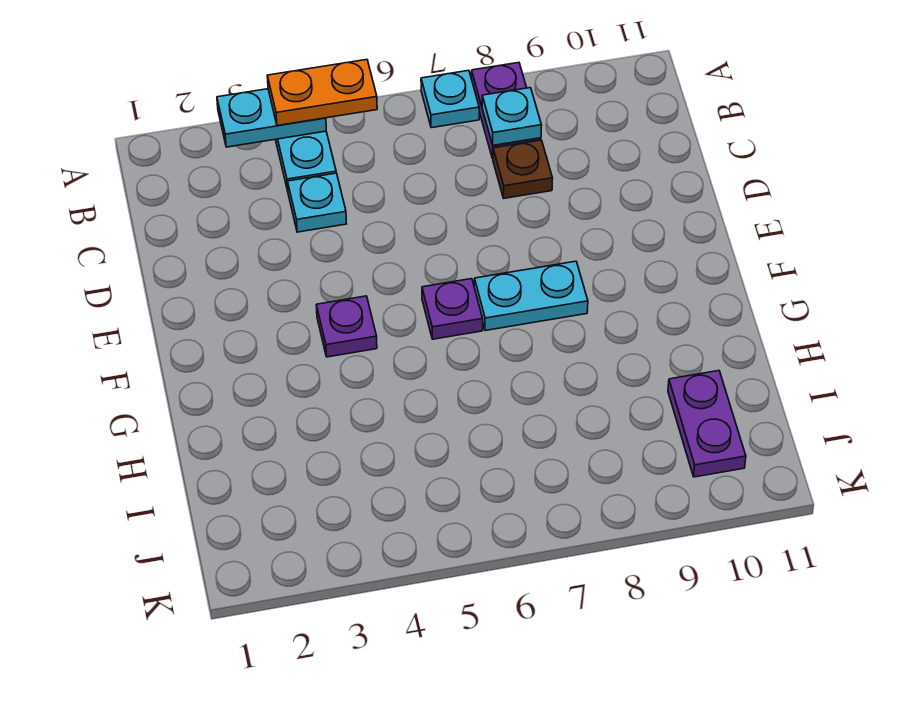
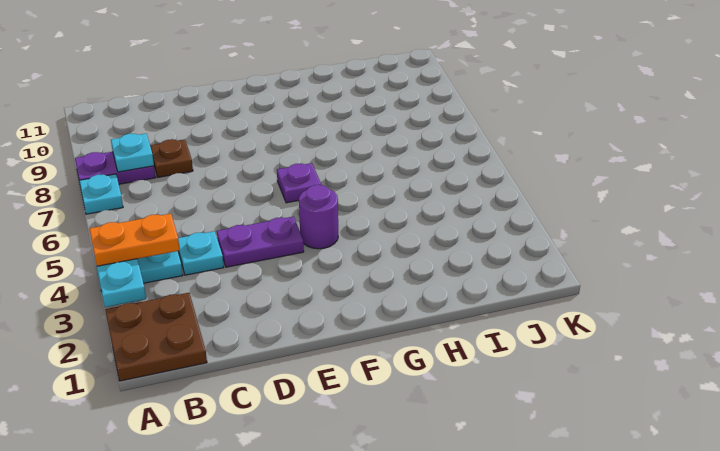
none -> brown 2x2 plate [105,293,207,381]
orange 1x2 plate [267,60,377,126] -> orange 1x2 plate turned to [89,214,180,266]
purple 1x1 plate [316,296,377,357] -> purple 1x1 round brick [299,185,338,249]
cyan 1x2 plate [474,261,588,331] -> none
purple 1x2 plate [668,371,746,477] -> purple 1x2 plate moved to [217,217,304,267]

